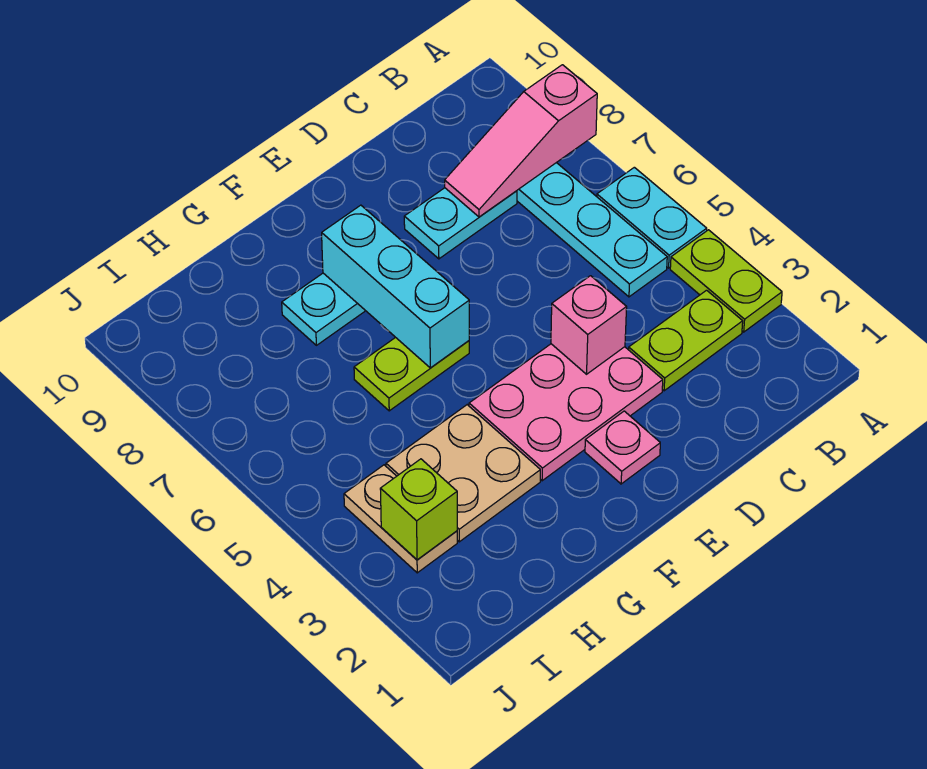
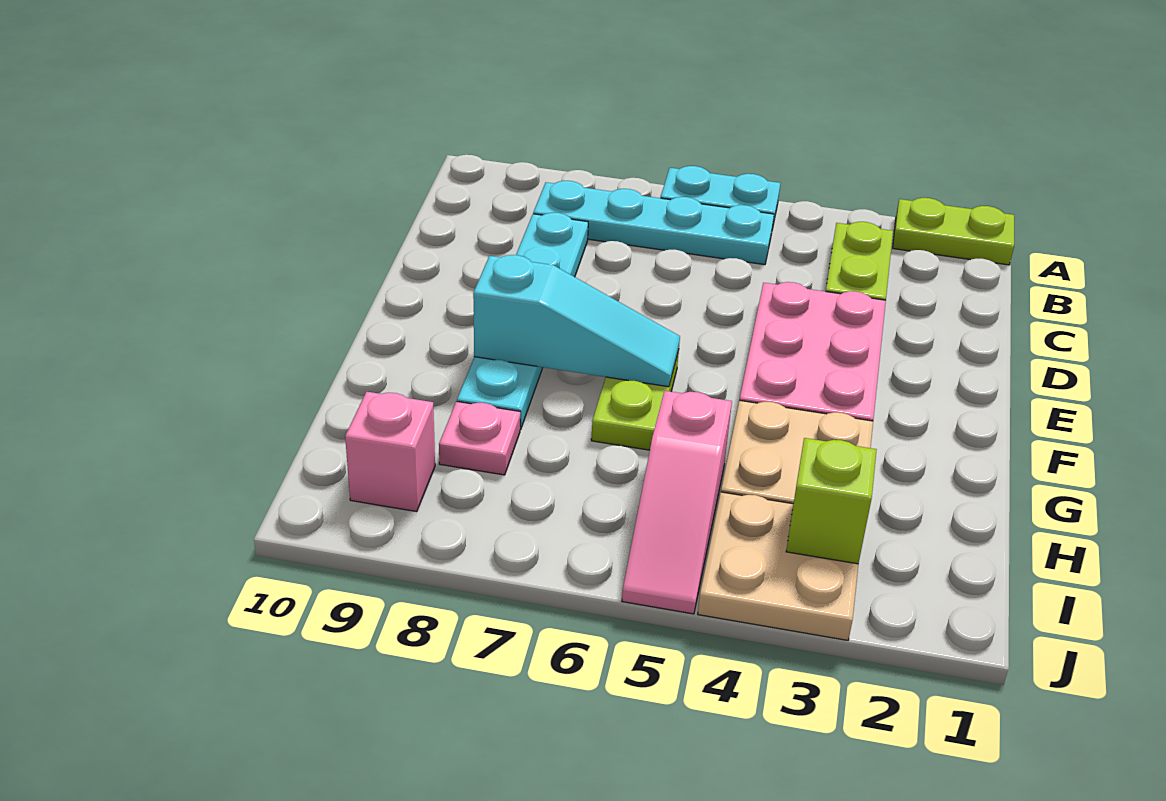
lime 1x2 plate [670,230,782,332] -> lime 1x2 plate moved to [893,198,1014,265]
pink 1x3 slope [445,65,597,217] -> pink 1x3 slope moved to [622,391,732,614]
pink 1x1 brick [551,276,627,374] -> pink 1x1 brick moved to [345,392,435,512]
pink 1x1 plate [585,411,660,484] -> pink 1x1 plate moved to [439,401,520,475]
cyan 1x3 brick [322,205,469,368] -> cyan 1x3 slope [473,255,680,387]
tan 1x2 plate [344,465,457,573] -> tan 2x2 plate [698,492,858,640]

